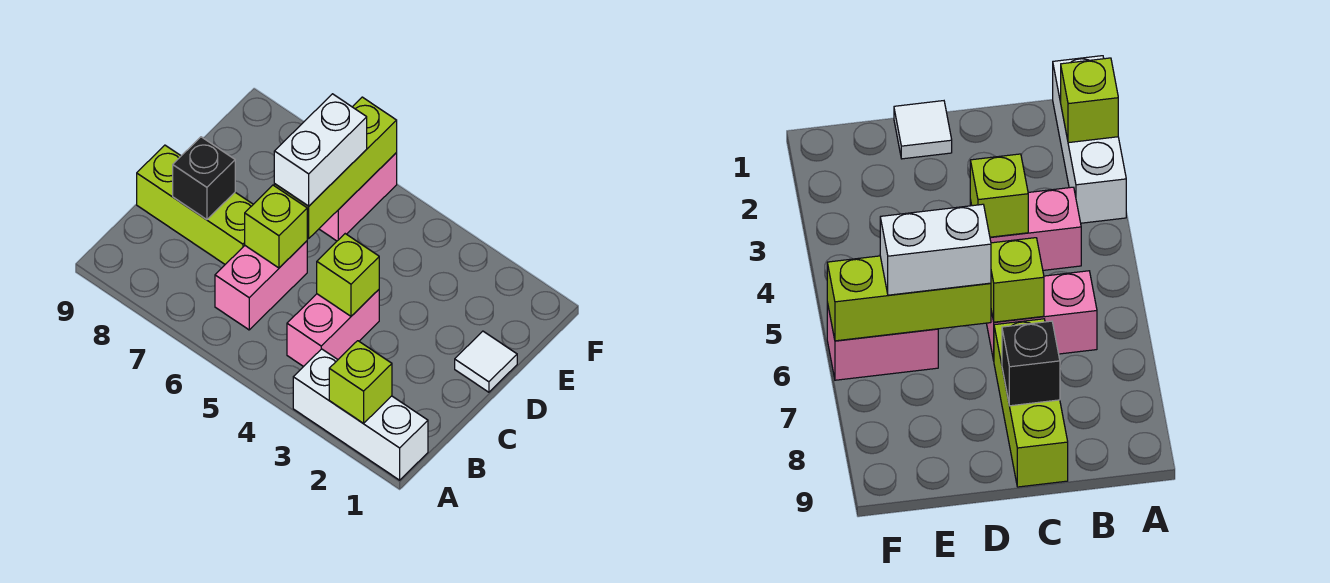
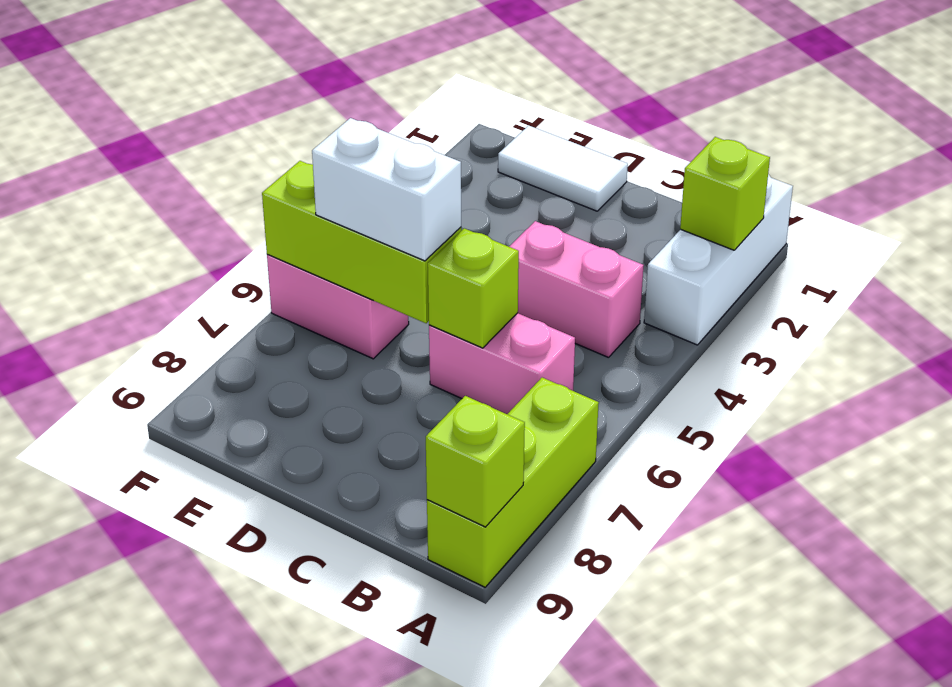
lime 1x1 brick [317,234,379,316] -> lime 1x1 brick moved to [426,396,525,527]
lime 1x3 brick [137,145,253,264] -> lime 1x3 brick moved to [427,378,599,587]
black 1x1 brick [173,137,235,220] -> none
white 1x1 tile [455,331,517,392] -> white 1x2 tile [498,125,628,211]

